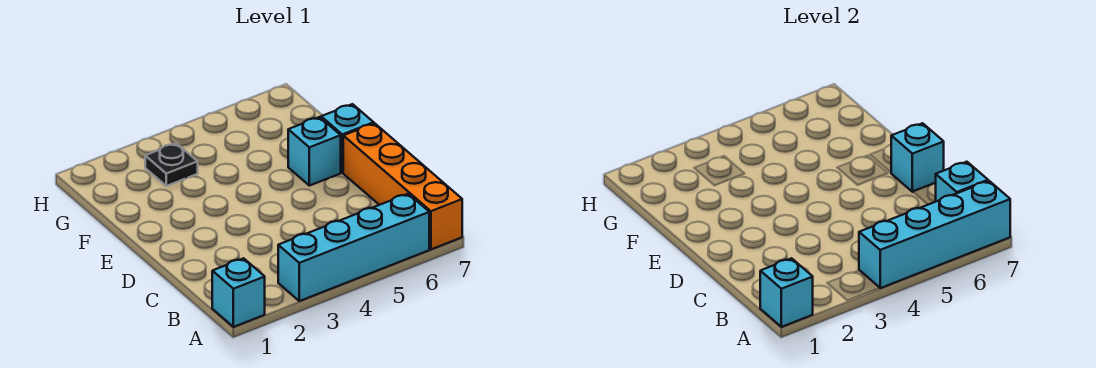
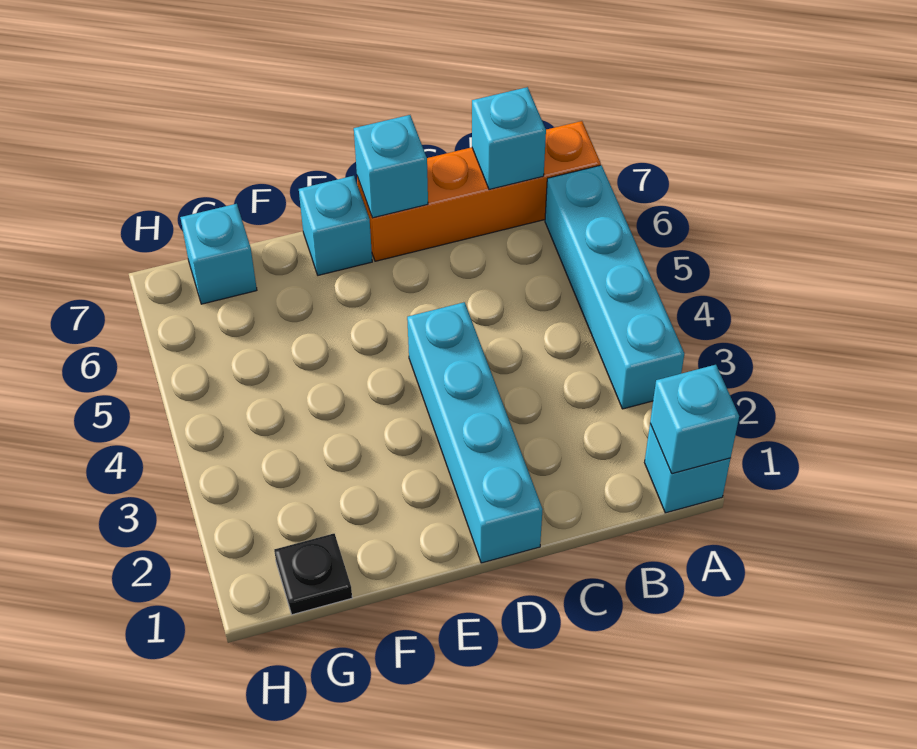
cyan 1x4 brick [859,181,1010,288] -> cyan 1x4 brick moved to [407,302,543,563]
cyan 1x1 brick [288,117,341,186] -> cyan 1x1 brick moved to [180,204,257,304]
black 1x1 plate [145,143,198,186] -> black 1x1 plate moved to [274,534,352,615]

